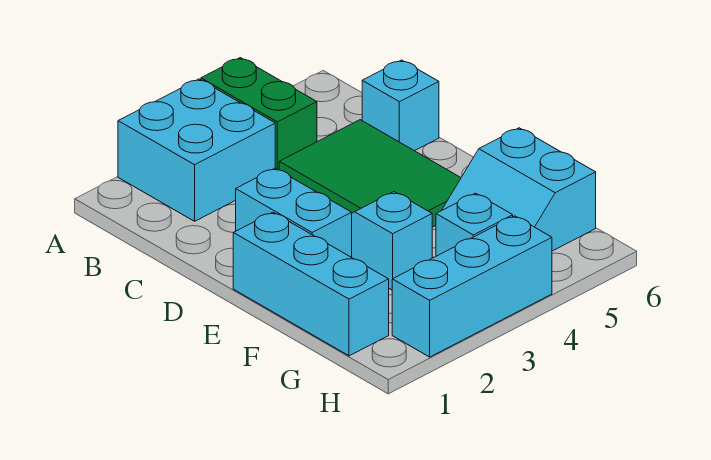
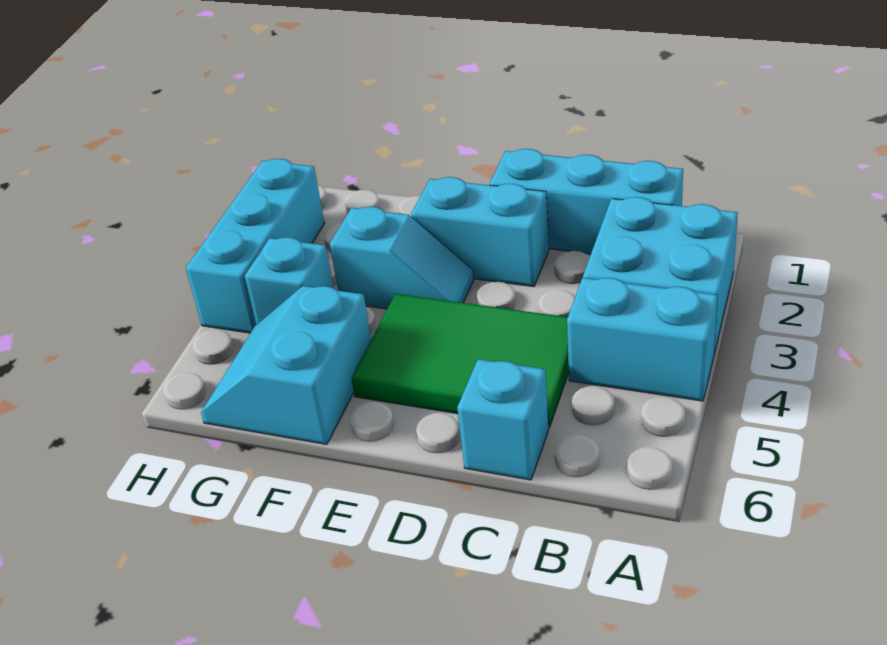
green 1x2 brick [201,58,317,170] -> cyan 1x2 brick [567,278,718,401]
cyan 1x3 brick [233,212,389,356] -> cyan 1x3 brick moved to [490,149,683,254]
cyan 2x2 slope [442,128,596,251] -> cyan 2x2 slope turned to [201,286,371,444]

